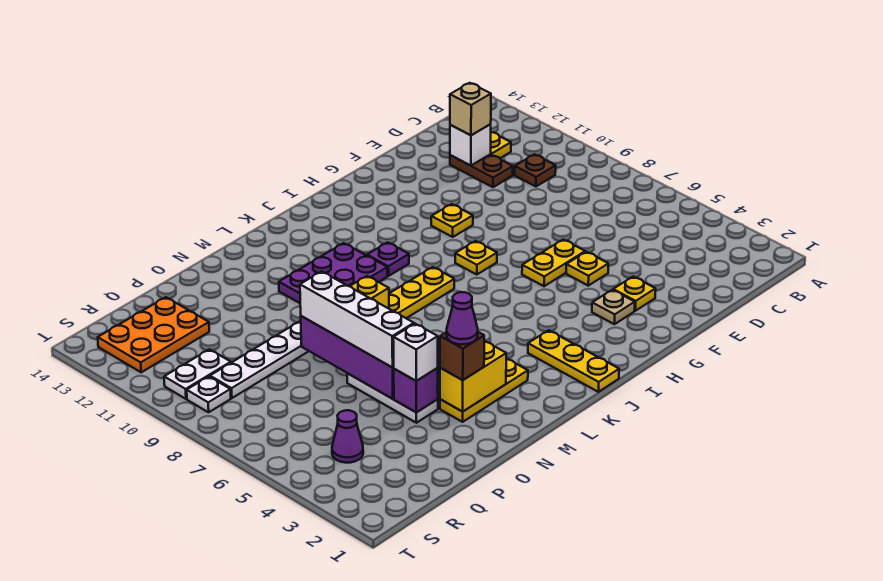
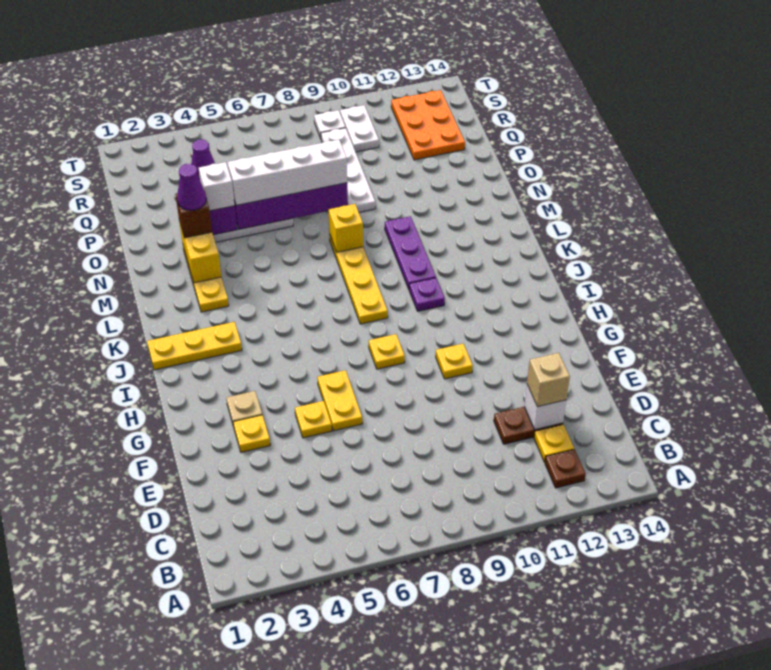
brown 1x1 plate [515,154,556,187] -> brown 1x1 plate moved to [545,449,586,488]
purple 2x3 plate [279,243,388,303] -> purple 1x3 plate [385,216,436,289]

